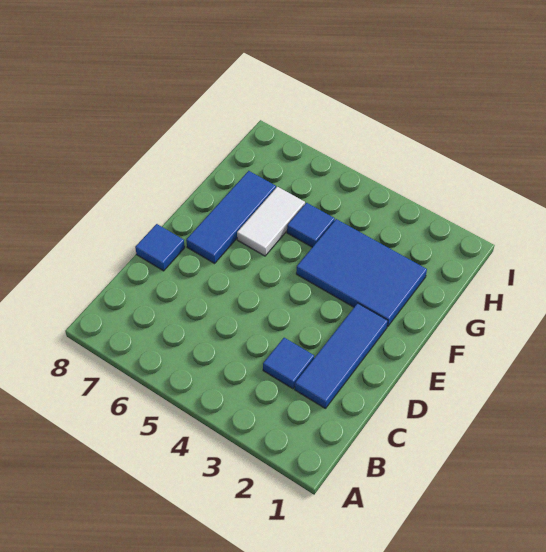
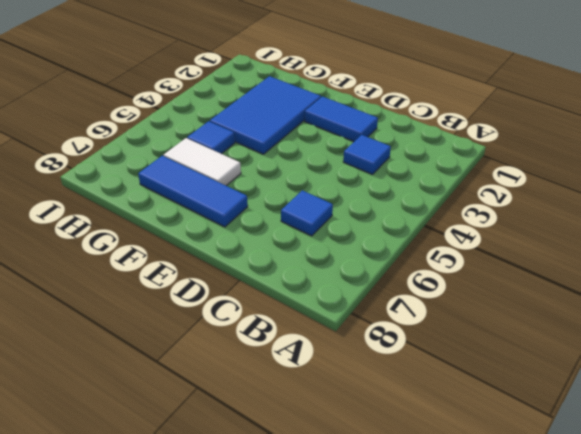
blue 1x3 tile [295,303,388,408] -> blue 1x2 tile [305,97,378,141]
blue 1x1 tile [135,224,185,271] -> blue 1x1 tile moved to [281,190,333,236]

